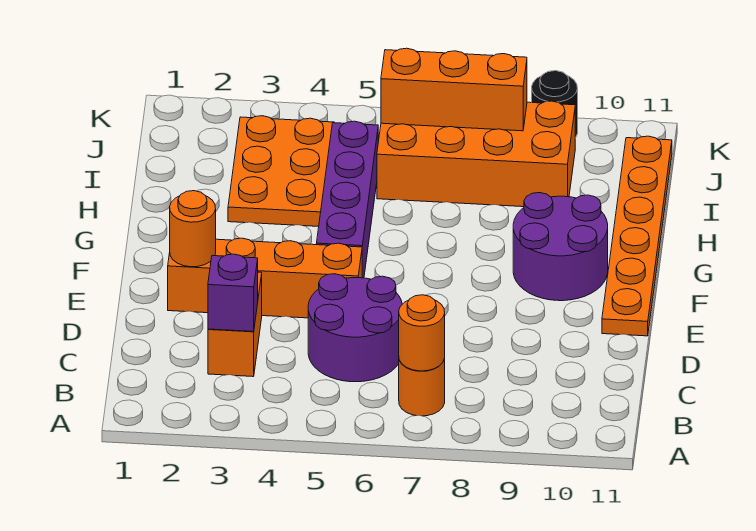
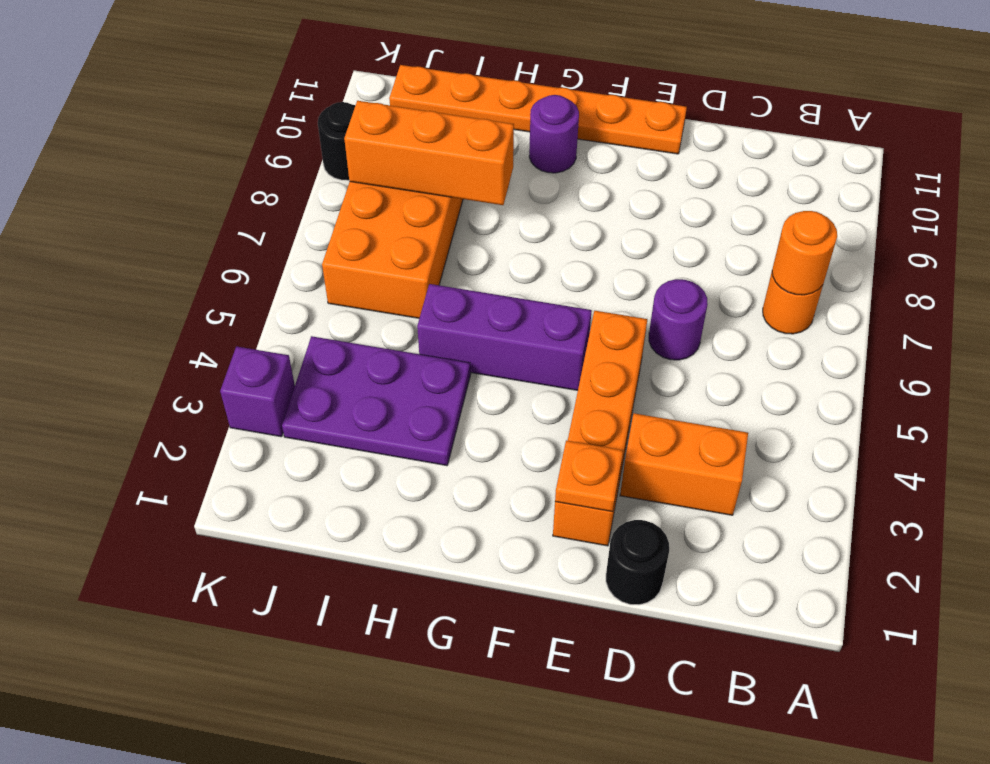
purple 1x1 brick [208,254,258,332] -> purple 1x1 brick moved to [220,346,295,437]
purple 2x2 round brick [308,274,402,382] -> purple 1x1 round brick [649,279,708,360]
none -> black 1x1 round brick [606,520,669,605]
orange 1x1 round brick [170,191,216,267] -> orange 1x1 plate [555,440,623,512]
purple 1x4 brick [316,121,378,278] -> purple 1x3 brick [417,284,592,390]
purple 2x2 round brick [513,193,608,301] -> purple 1x1 round brick [529,95,579,173]
orange 2x3 plate [228,116,334,226] -> purple 2x3 plate [282,336,471,466]
orange 1x3 brick [381,48,527,131] -> orange 1x3 brick turned to [344,101,514,205]

